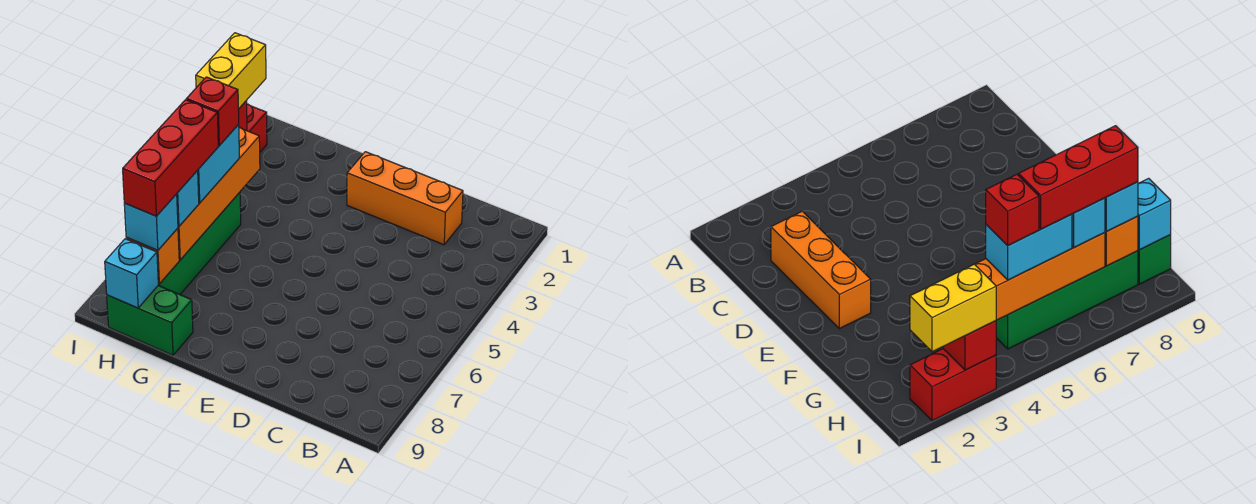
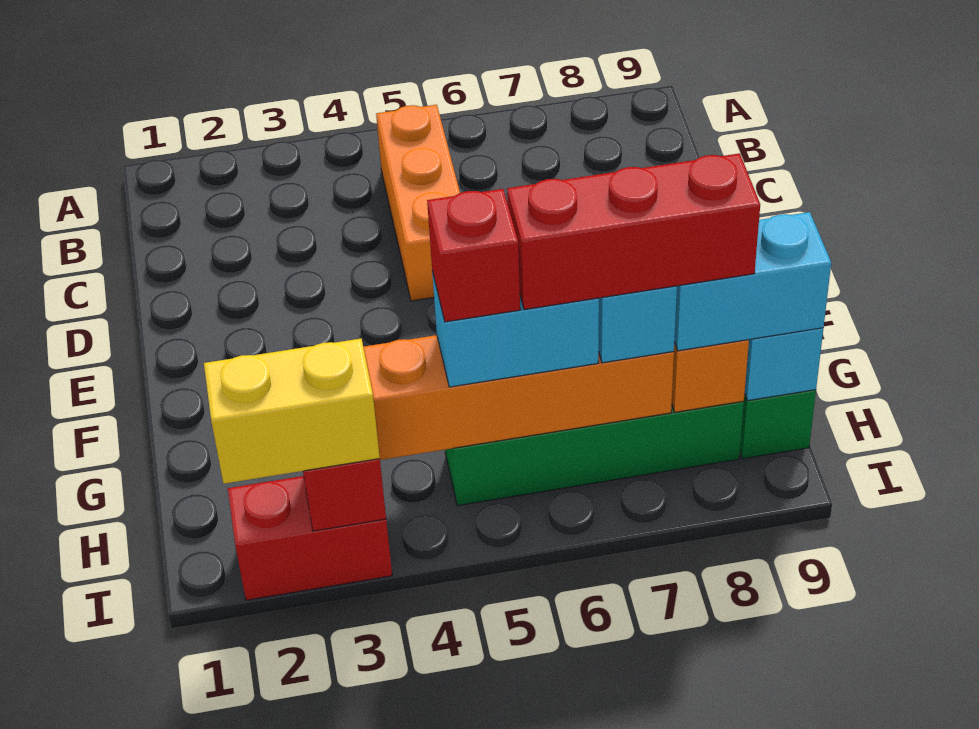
orange 1x3 brick [347,152,463,245] -> orange 1x3 brick moved to [376,105,460,301]
cyan 1x1 brick [124,194,178,250] -> cyan 1x2 brick [674,212,831,351]

